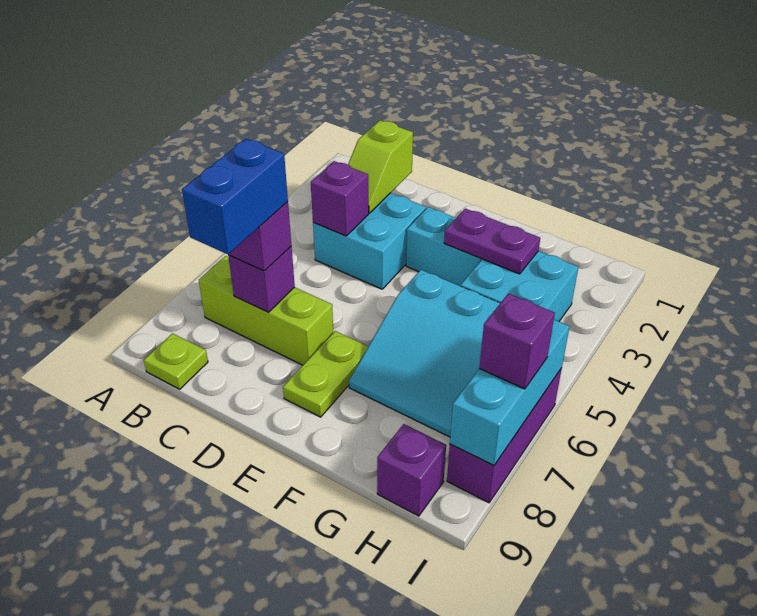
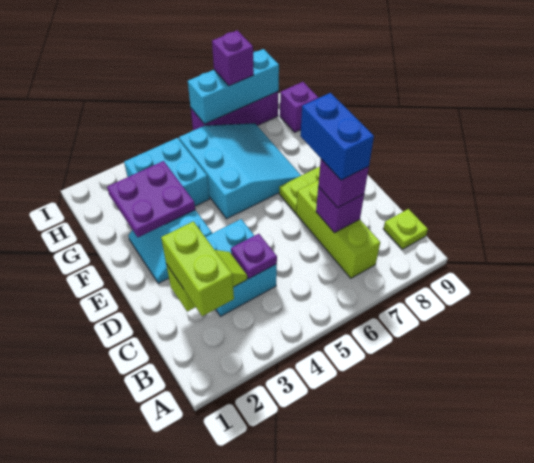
none -> lime 1x2 brick [161,221,234,316]
purple 1x1 brick [310,161,369,236] -> purple 1x1 plate [231,234,277,278]
blue 1x2 brick [182,139,288,254] -> blue 1x2 brick turned to [300,93,374,180]
purple 1x2 plate [444,209,540,274] -> purple 2x2 plate [107,161,195,237]

